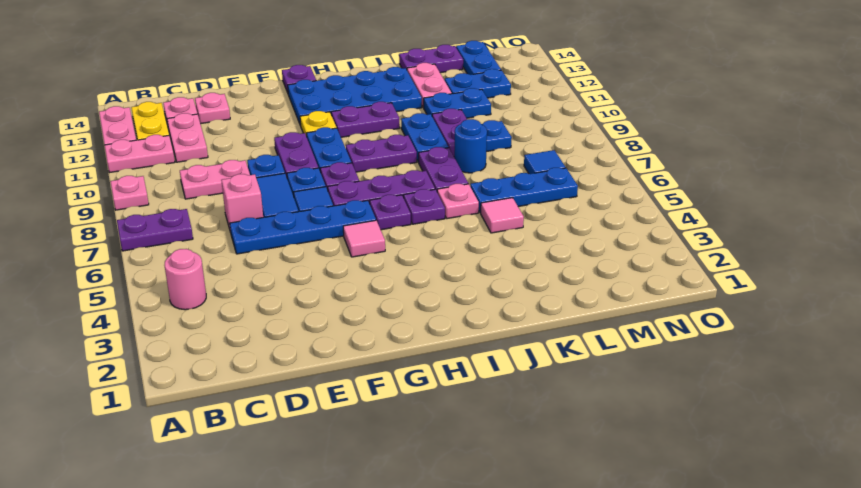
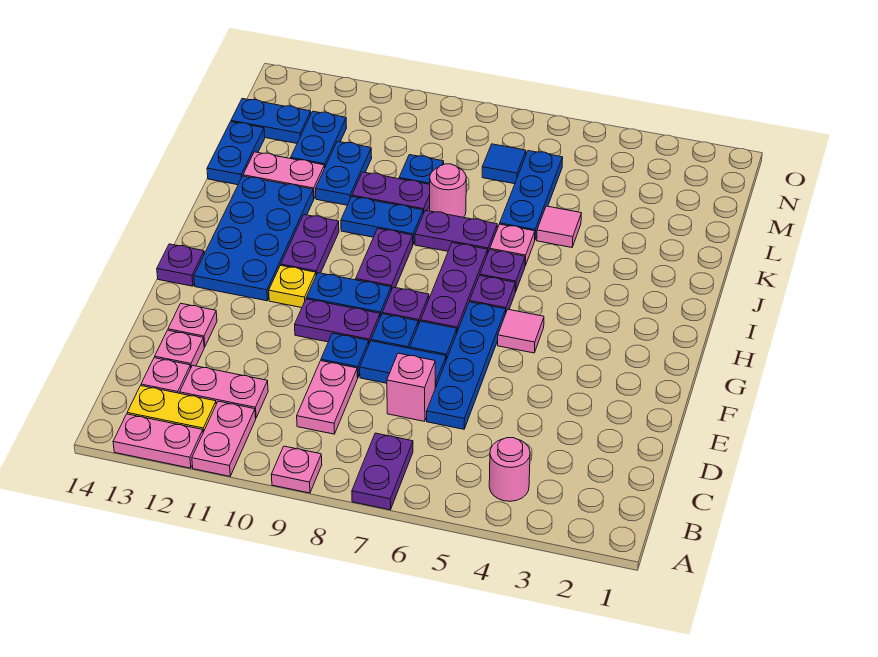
none -> pink 1x1 plate [168,304,217,347]
blue 1x1 round brick [454,119,487,173] -> pink 1x1 round brick [430,164,466,217]
purple 1x2 plate [399,45,463,73] -> blue 1x2 plate [207,122,265,185]

